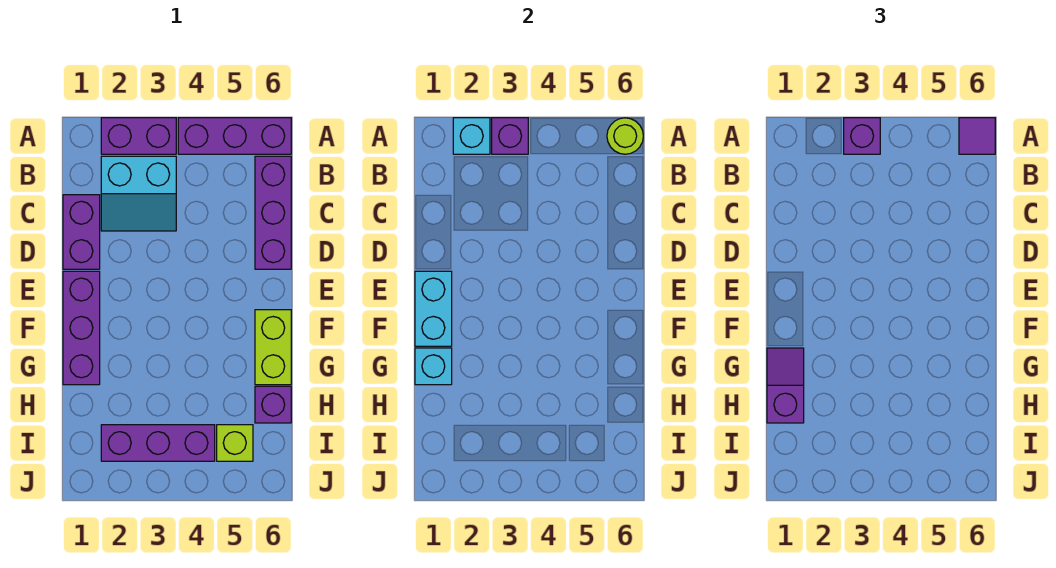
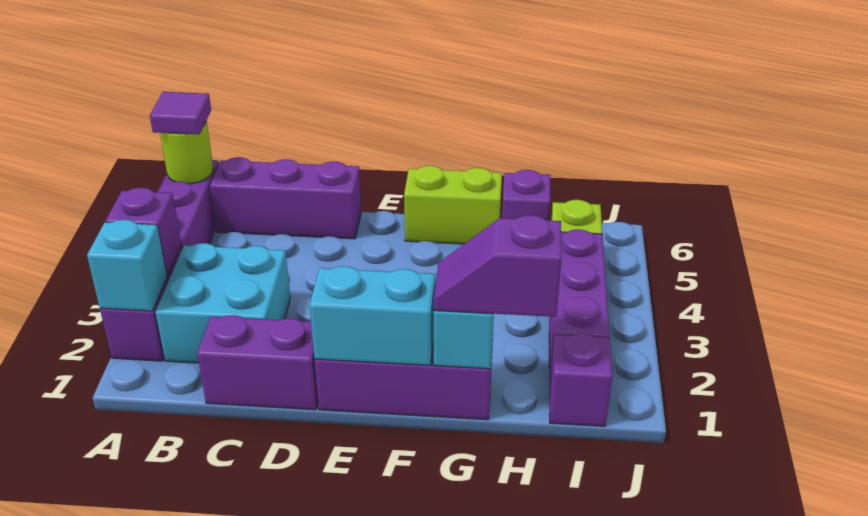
purple 1x1 brick [844,118,880,154] -> purple 1x1 brick moved to [550,334,612,426]
cyan 2x2 slope [101,156,176,231] -> cyan 2x2 brick [156,243,290,363]

